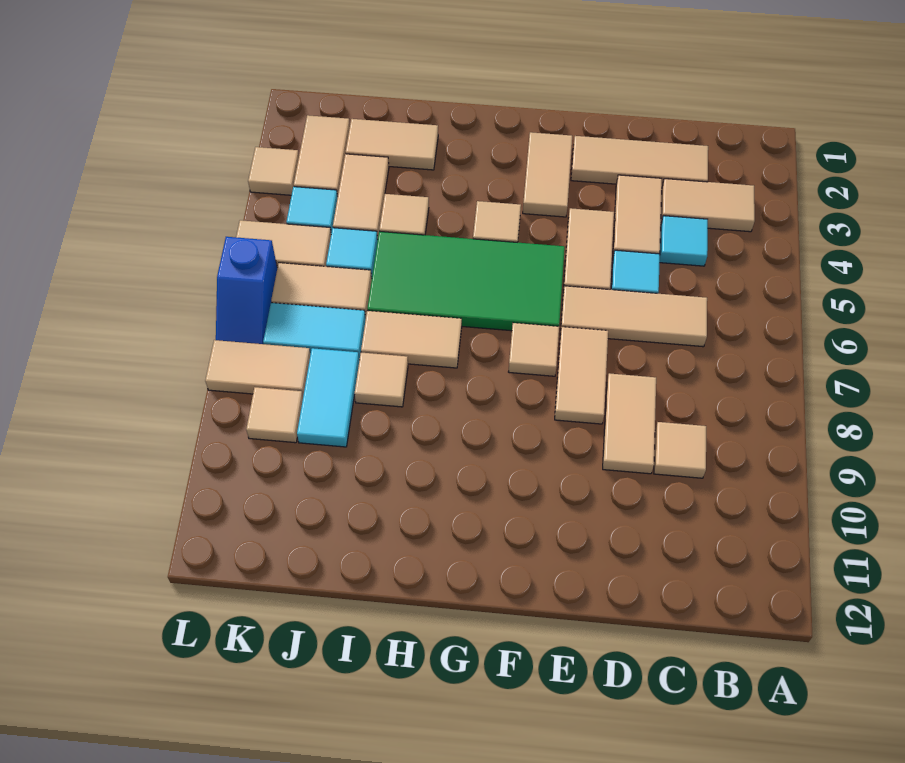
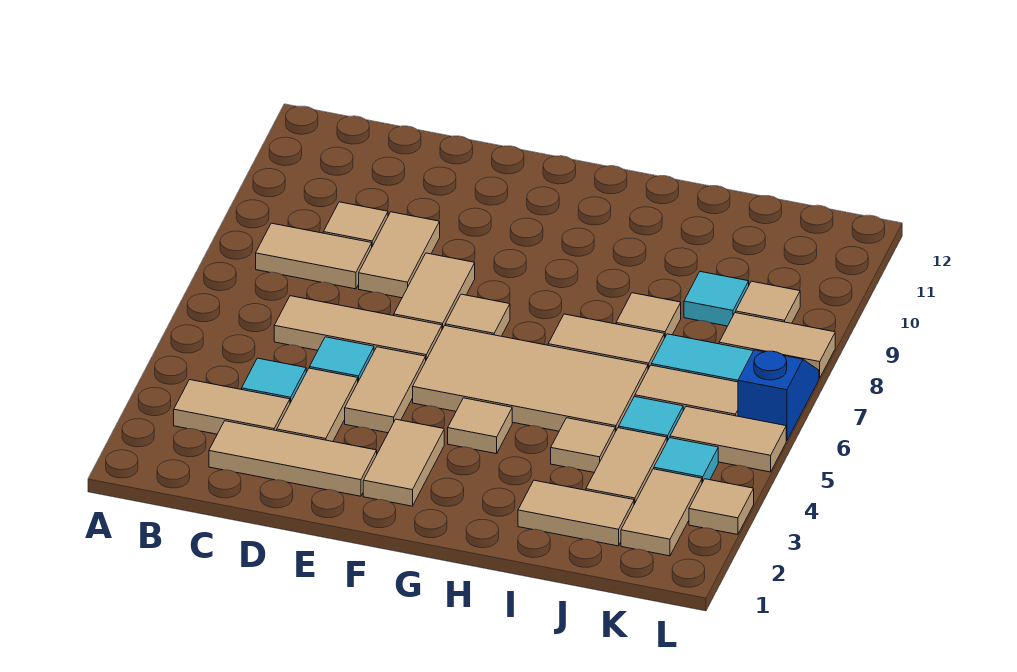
none -> tan 1x2 tile [256,223,372,289]
green 2x4 tile [367,231,565,331] -> tan 2x4 tile [413,326,648,432]
cyan 1x2 tile [297,348,359,447] -> cyan 1x1 tile [684,272,749,326]

